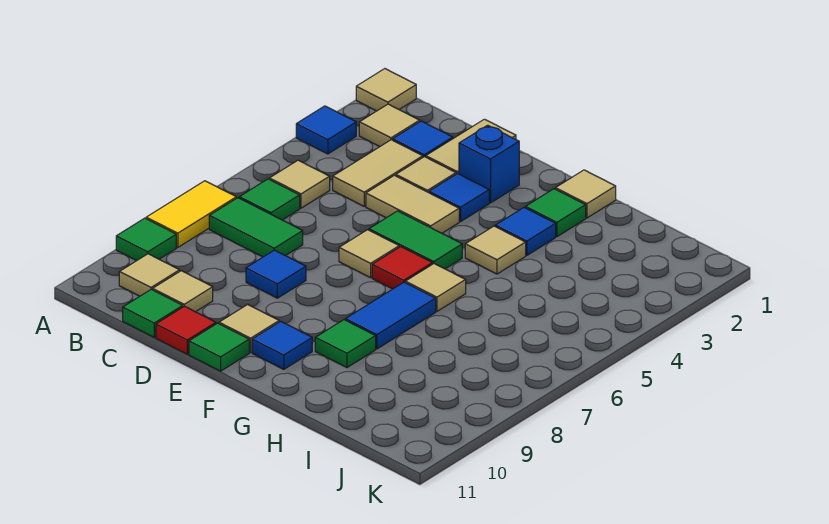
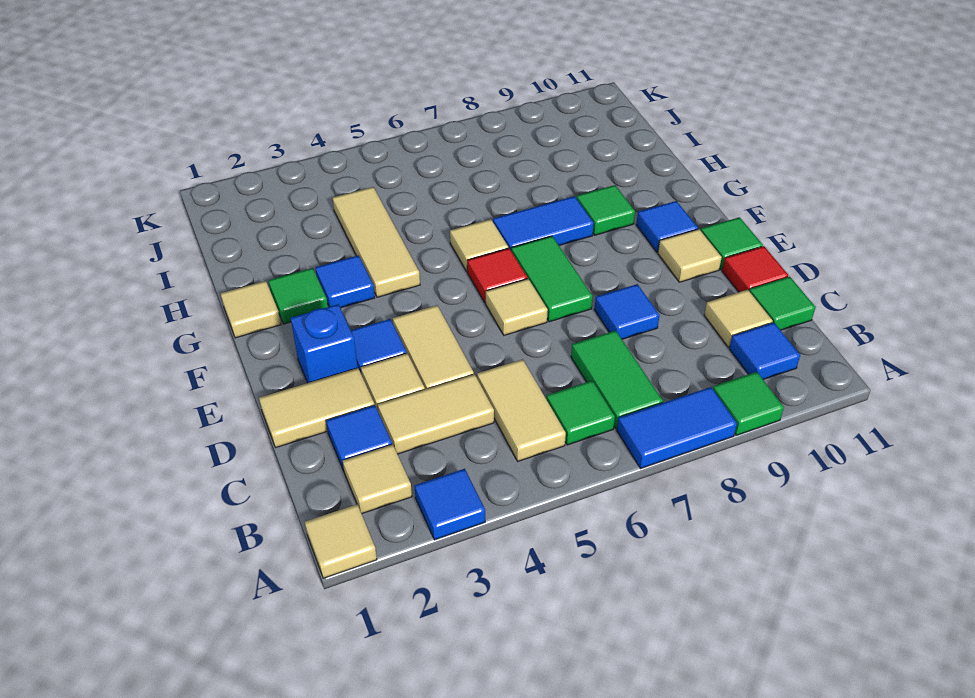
yellow 1x2 tile [146,181,236,247] -> blue 1x2 tile [617,387,737,468]
tan 1x1 tile [269,160,330,208] -> tan 1x2 tile [477,359,566,461]
tan 1x1 tile [119,254,180,296] -> blue 1x1 tile [729,322,800,379]
green 1x2 tile [369,211,462,269] -> green 1x2 tile moved to [511,236,592,322]
tan 1x1 tile [465,226,526,274] -> tan 1x3 tile [333,187,420,297]

